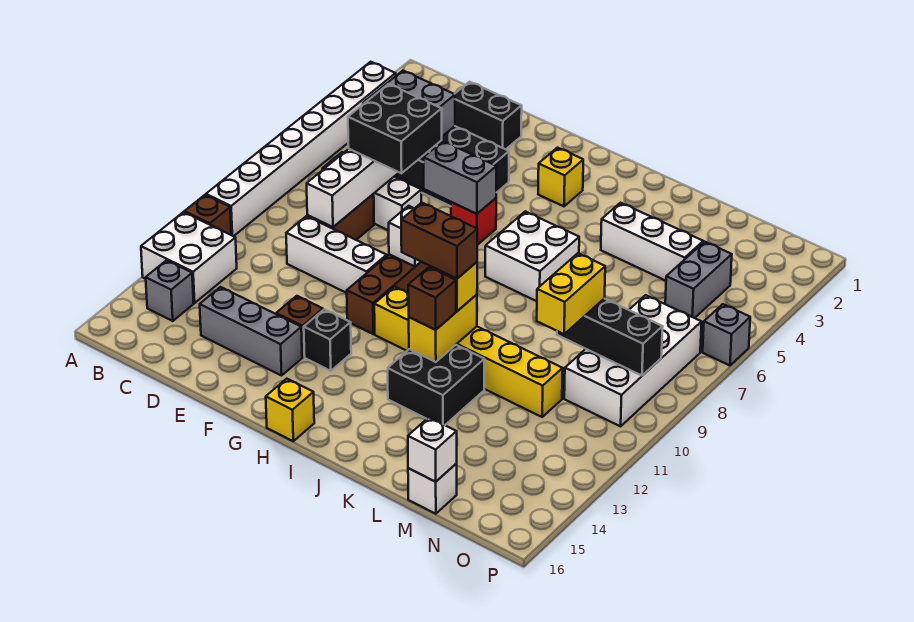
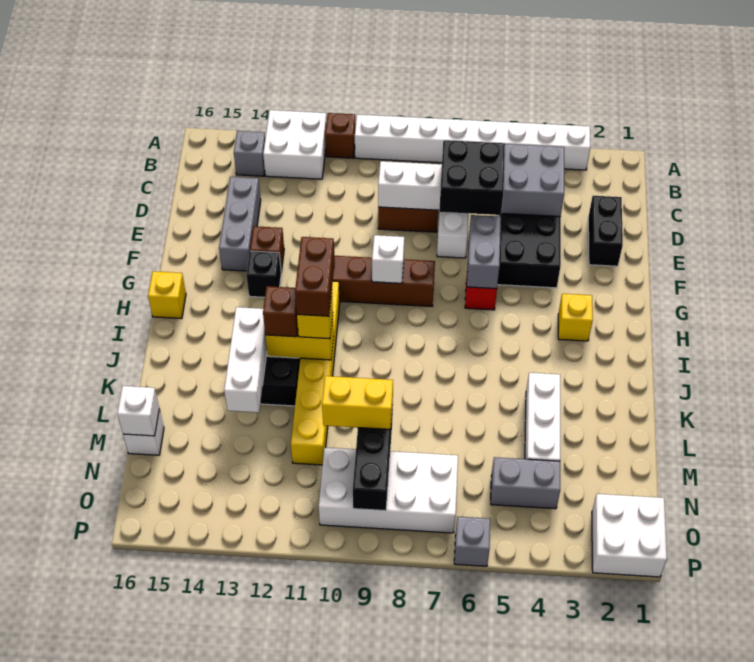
white 1x3 brick [286,216,387,293] -> white 1x3 brick moved to [224,307,267,413]
white 2x2 brick [485,211,579,301] -> white 2x2 brick moved to [592,494,667,577]

